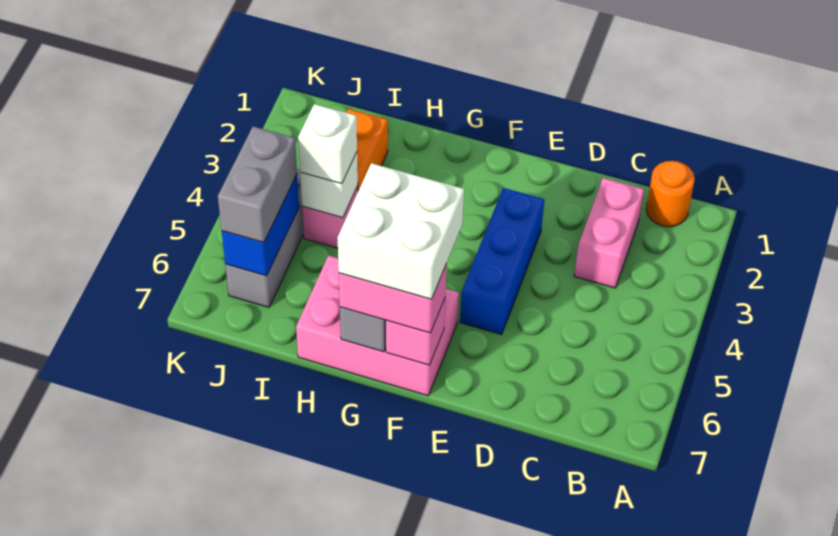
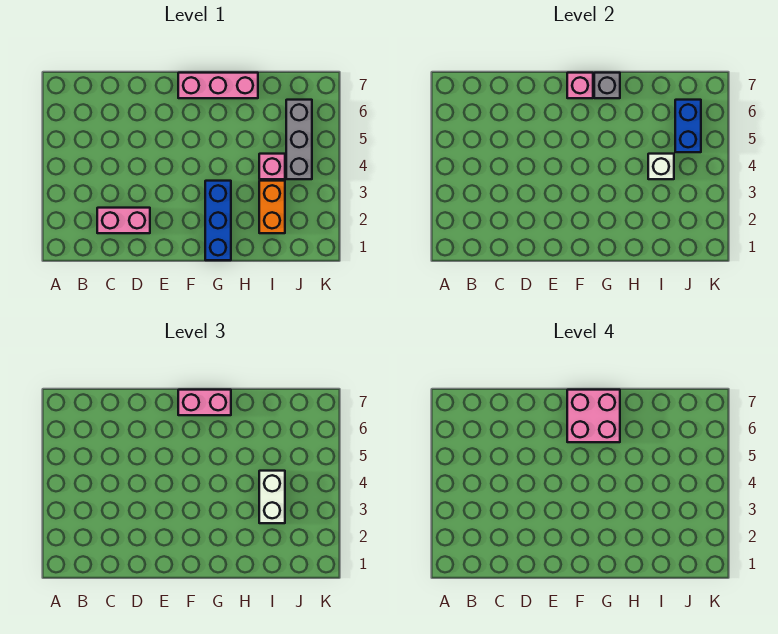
orange 1x1 round brick [646,161,695,227] -> none
pink 1x2 brick [574,178,644,288] -> pink 1x2 brick turned to [97,208,150,233]
blue 1x3 brick [460,188,544,334] -> blue 1x3 brick moved to [205,181,231,260]
pink 2x3 brick [296,255,459,396] -> pink 1x3 brick [178,73,258,98]
white 2x2 brick [338,163,464,299] -> pink 2x2 brick [567,390,620,442]
white 1x1 brick [298,104,357,184] -> white 1x2 brick [259,471,285,523]
grey 1x2 brick [218,126,297,243] -> none

